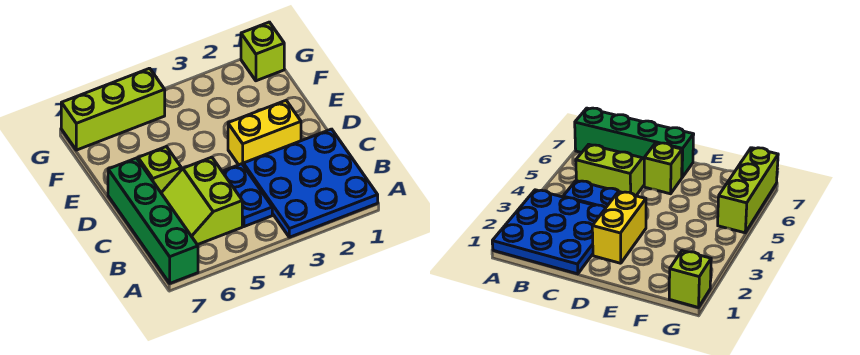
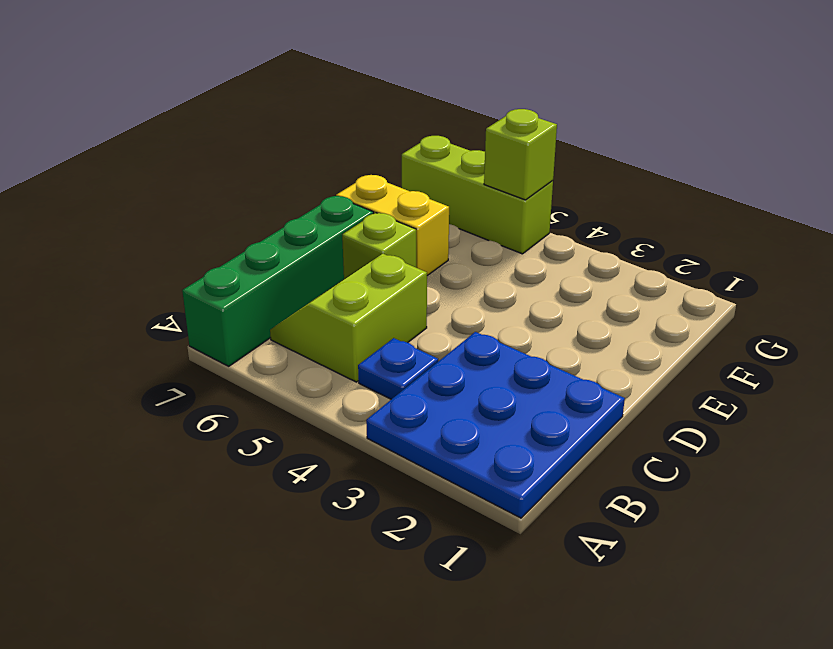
blue 1x2 plate [222,164,272,227] -> blue 1x1 plate [358,338,438,399]
yellow 1x2 brick [228,101,301,165] -> yellow 1x2 brick moved to [336,175,449,276]
lime 1x1 brick [241,22,284,81] -> lime 1x1 brick moved to [484,109,557,200]

